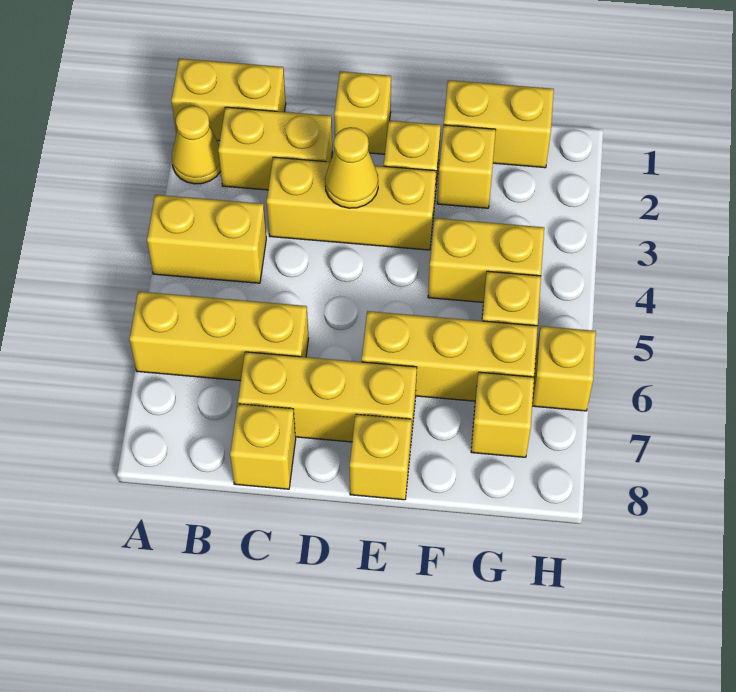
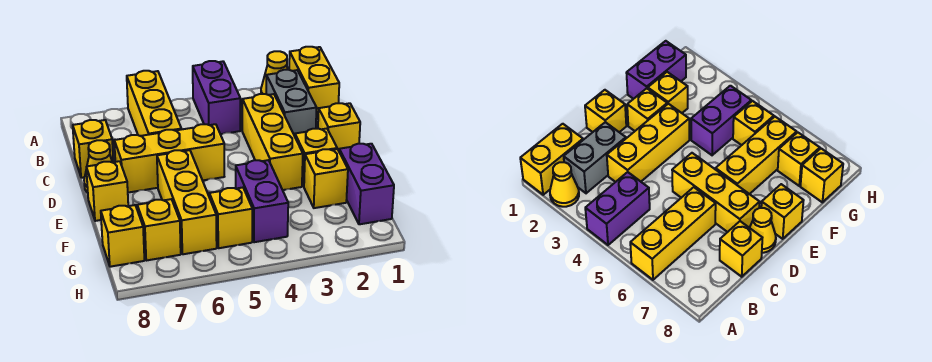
yellow 1x2 brick [147,195,266,283] -> purple 1x2 brick [193,61,240,134]
yellow 1x2 brick [218,107,332,190] -> grey 1x2 brick [266,70,317,136]
yellow 1x3 brick [238,352,417,442] -> yellow 1x3 brick turned to [114,124,224,193]
yellow 1x1 cone [325,127,378,208] -> yellow 1x1 cone moved to [84,140,112,193]
yellow 1x2 brick [444,80,554,168] -> purple 1x2 brick [339,144,394,224]
yellow 1x2 brick [428,218,544,302] -> purple 1x2 brick [236,160,288,242]
yellow 1x1 brick [532,326,596,411] -> yellow 1x1 brick moved to [101,205,144,267]

